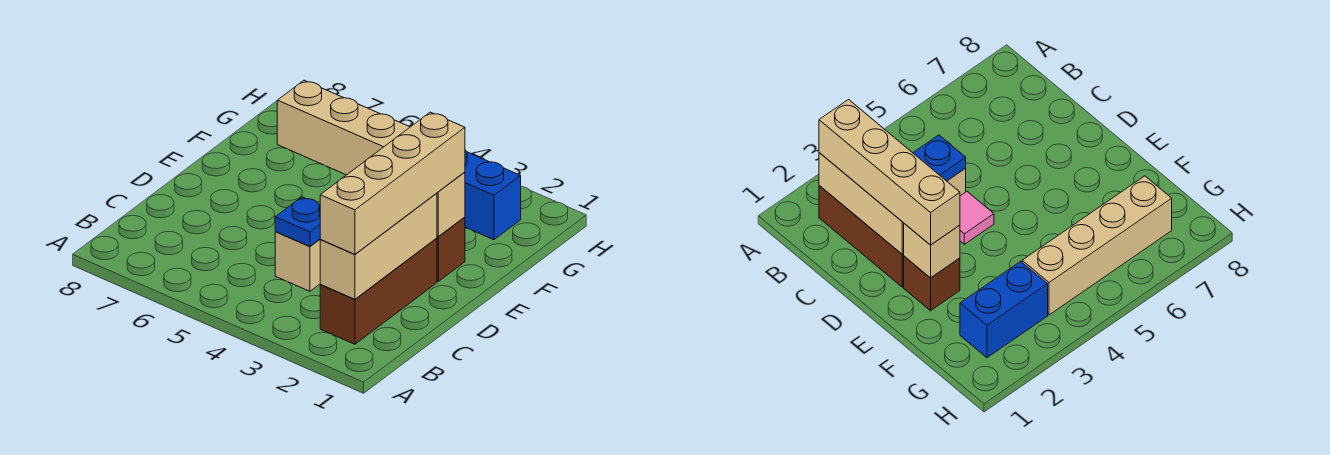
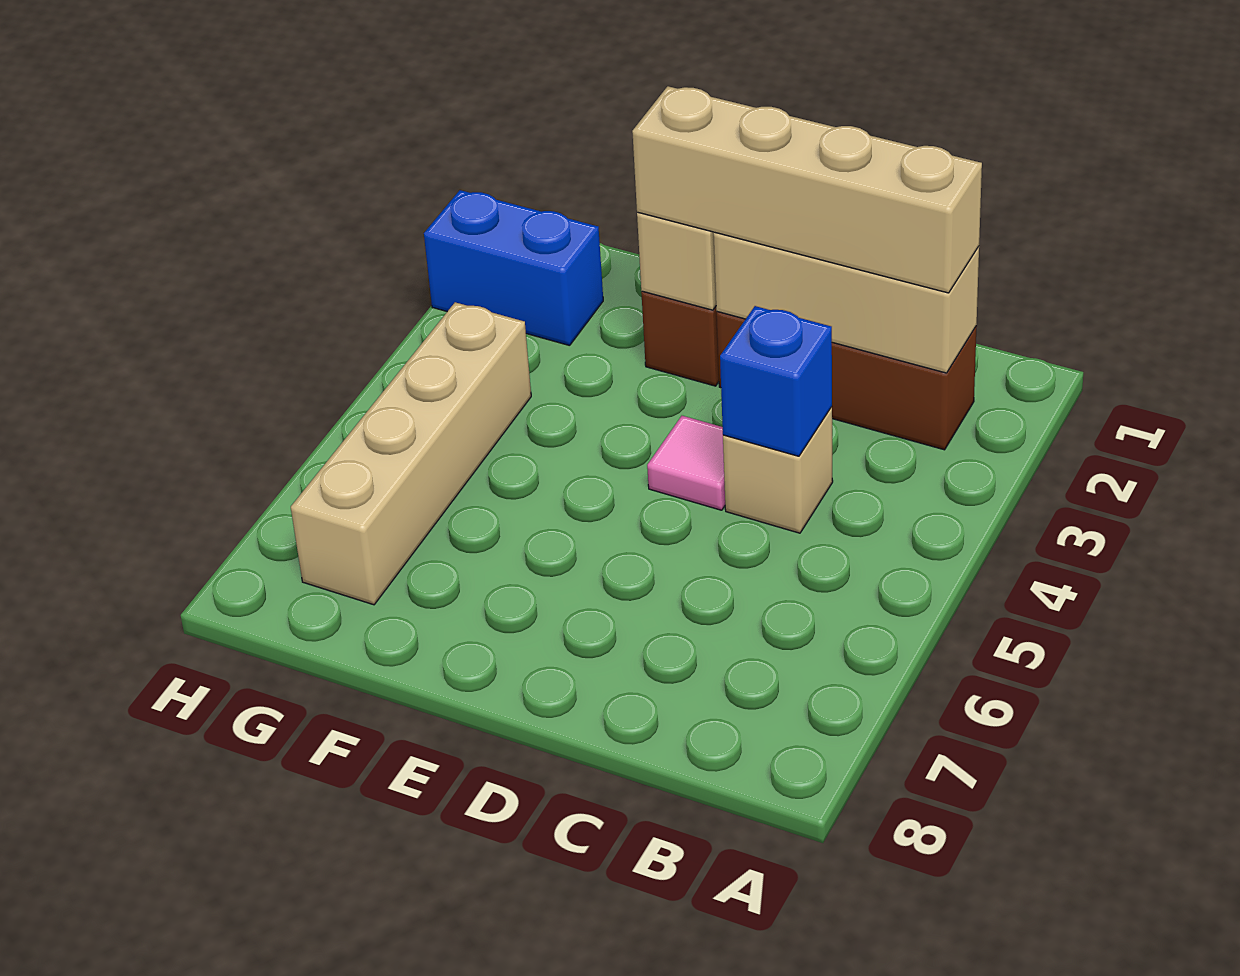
blue 1x1 plate [275,197,320,246] -> blue 1x1 brick [720,306,832,456]
blue 1x2 brick [465,150,521,240] -> blue 1x2 brick turned to [424,190,603,346]

